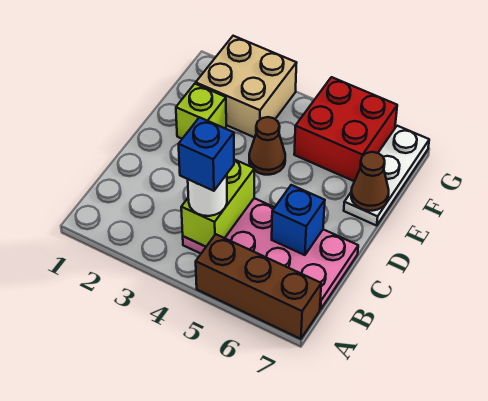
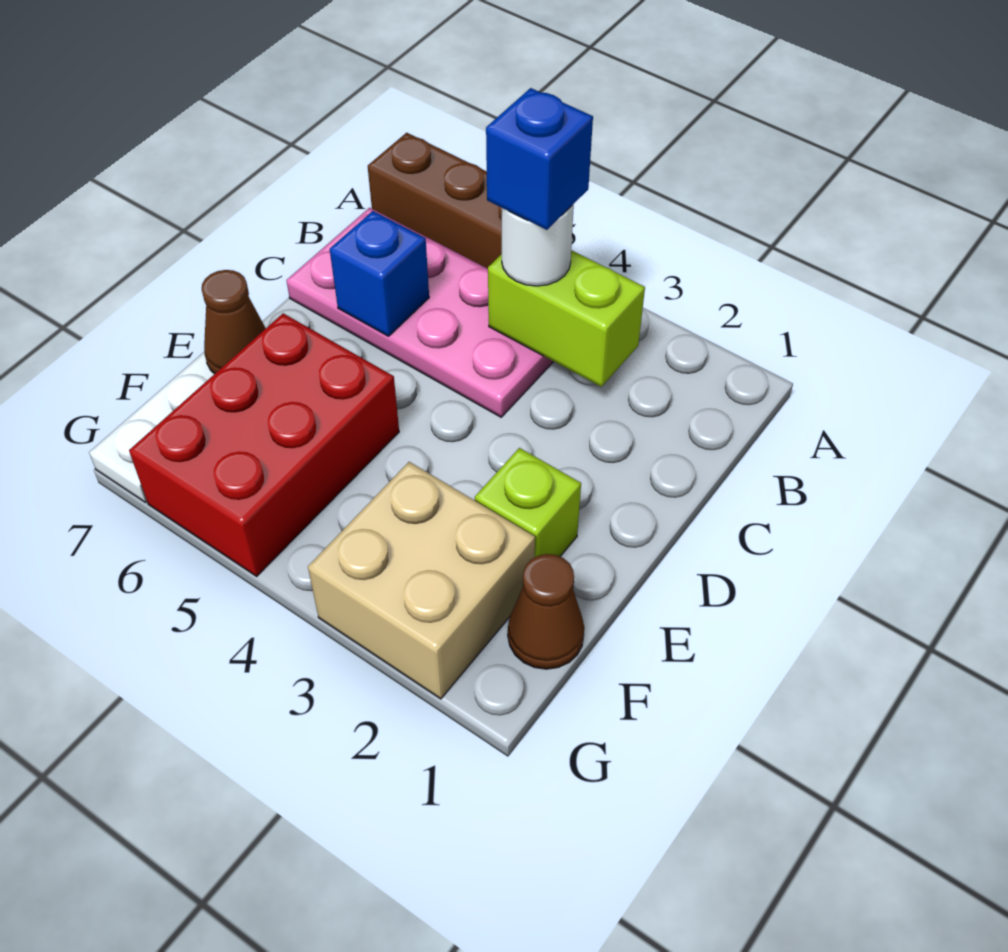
lime 1x2 brick [181,159,254,247] -> lime 1x2 brick turned to [488,250,645,387]
brown 1x1 cone [249,117,285,175] -> brown 1x1 cone moved to [508,554,584,669]
red 2x2 brick [294,77,397,181] -> red 2x3 brick [129,313,399,576]

